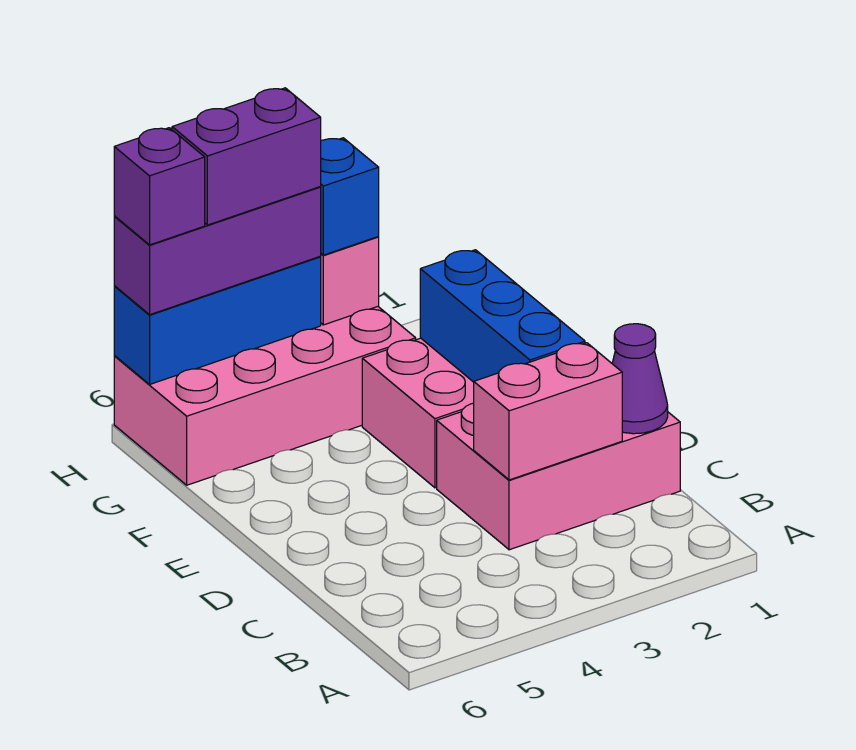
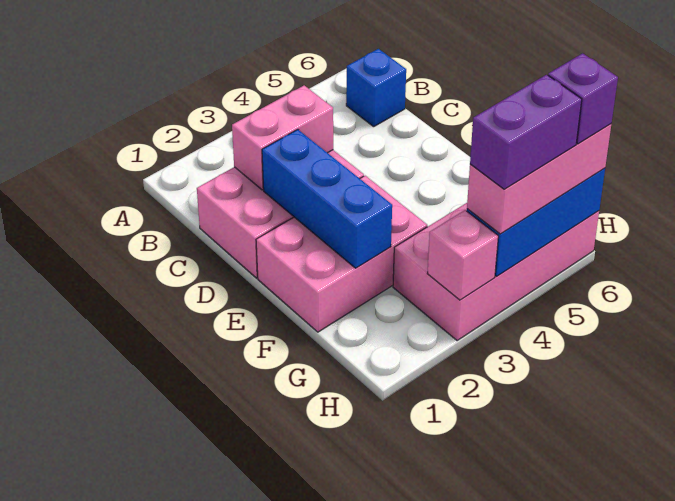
purple 1x1 cone [612,324,668,434] -> none
blue 1x1 brick [320,138,379,255] -> blue 1x1 brick moved to [346,49,406,127]
purple 1x3 brick [114,187,321,315] -> pink 1x3 brick [467,124,611,234]

